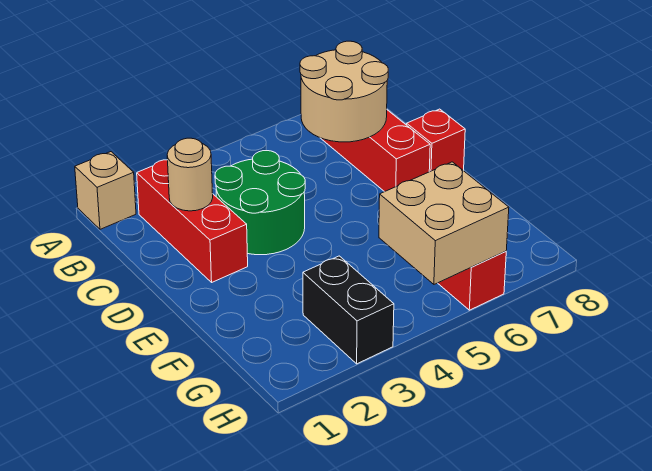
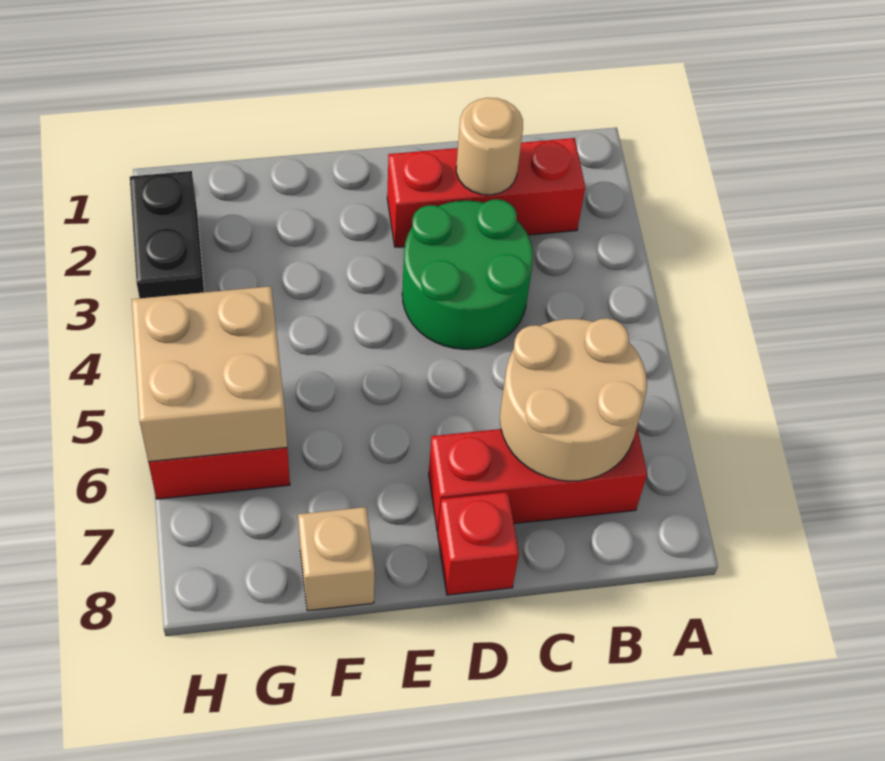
tan 1x1 brick [75,152,136,229] -> tan 1x1 brick moved to [298,507,375,611]
black 1x2 brick [303,256,394,364] -> black 1x2 brick turned to [130,171,204,298]

